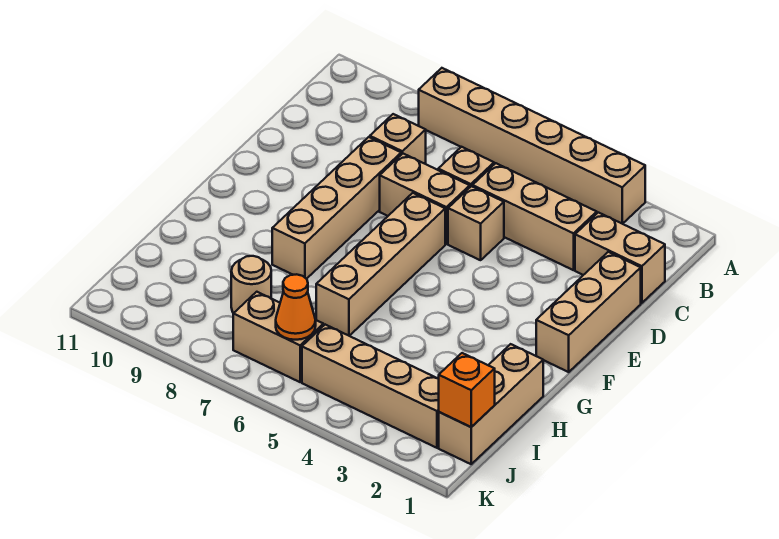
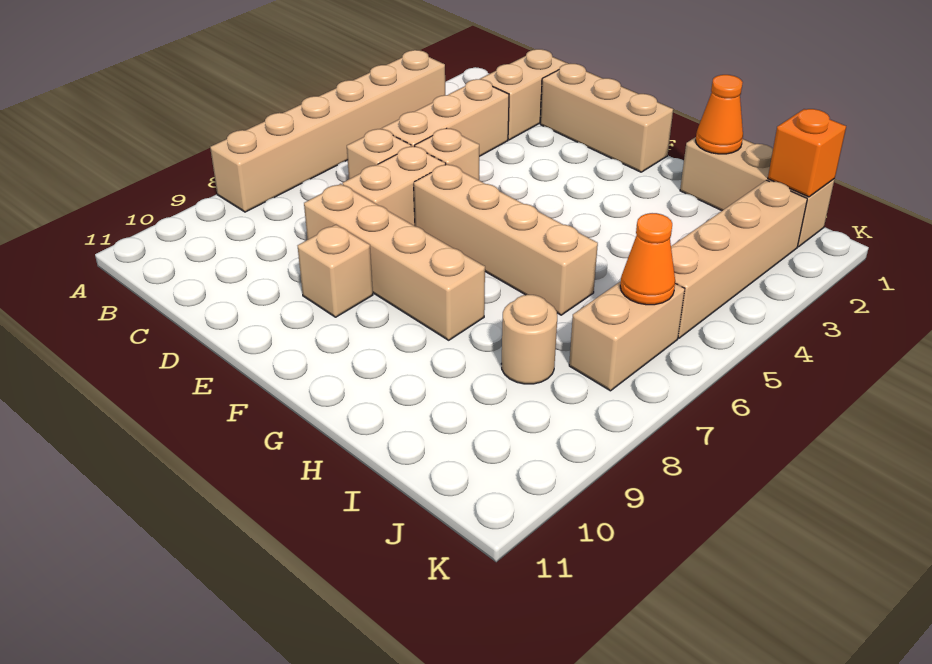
tan 1x1 brick [370,114,426,164] -> tan 1x1 brick moved to [298,225,373,317]
none -> orange 1x1 cone [696,75,743,154]

